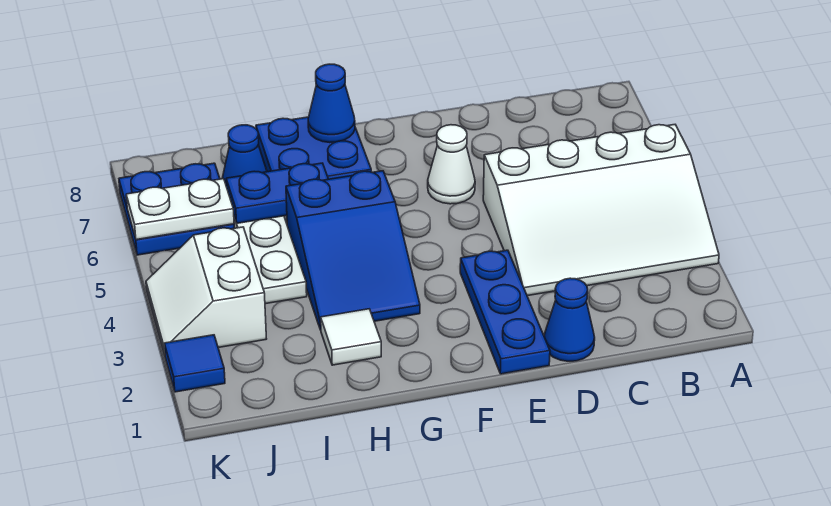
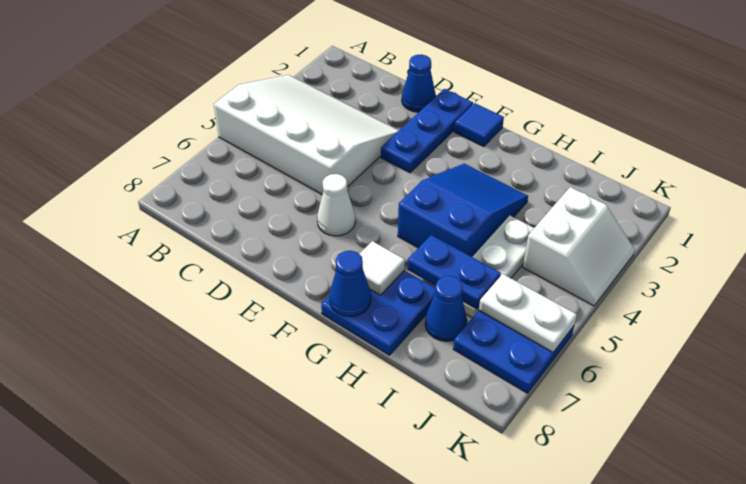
white 1x1 tile [321,309,381,365] -> white 1x1 tile moved to [360,241,405,295]
blue 1x1 tile [164,335,225,392] -> blue 1x1 tile moved to [454,103,504,146]

